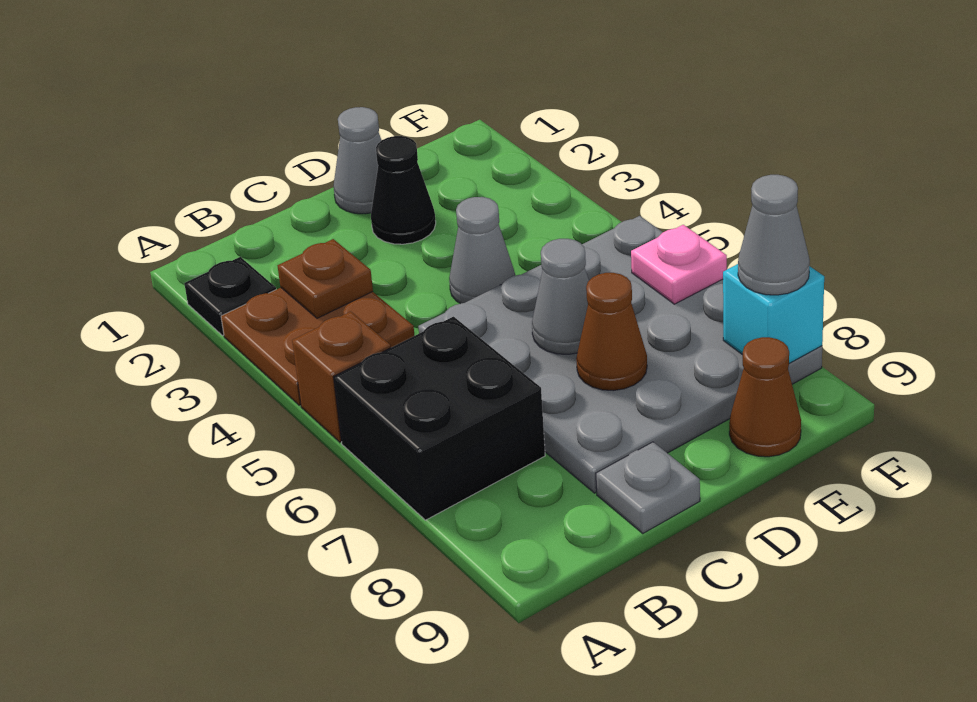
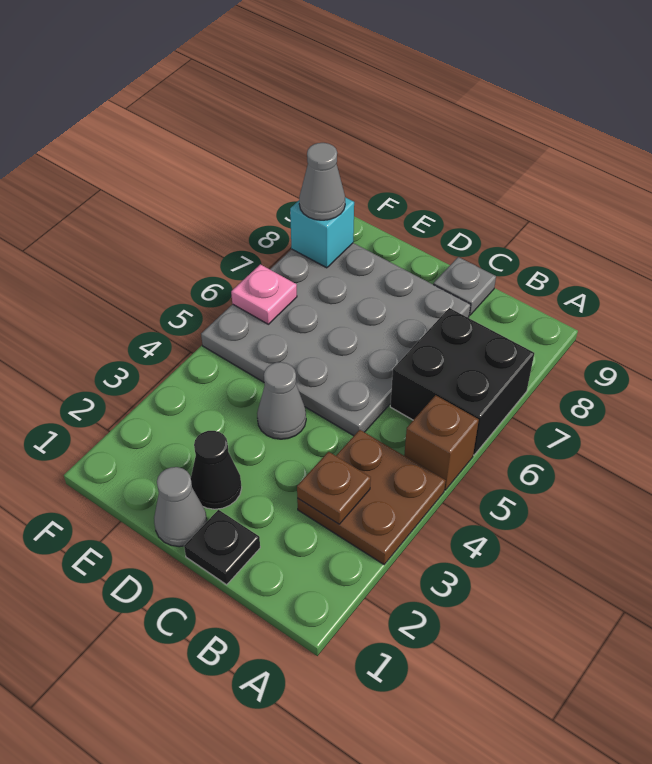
black 1x1 plate [184,257,276,336] -> black 1x1 plate moved to [184,510,260,585]
grey 1x1 cone [532,239,589,354] -> none
brown 1x1 cone [576,273,647,391] -> none
brown 1x1 cone [729,337,801,457] -> none

